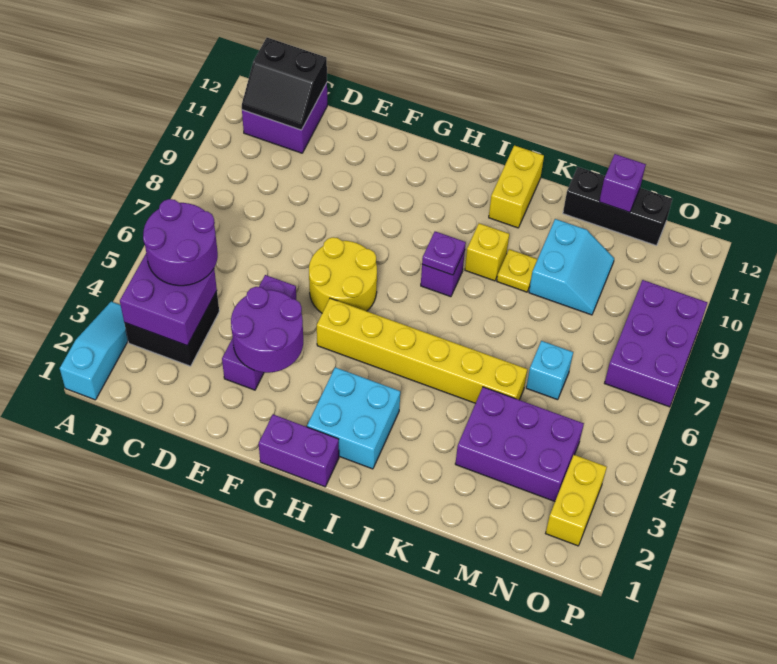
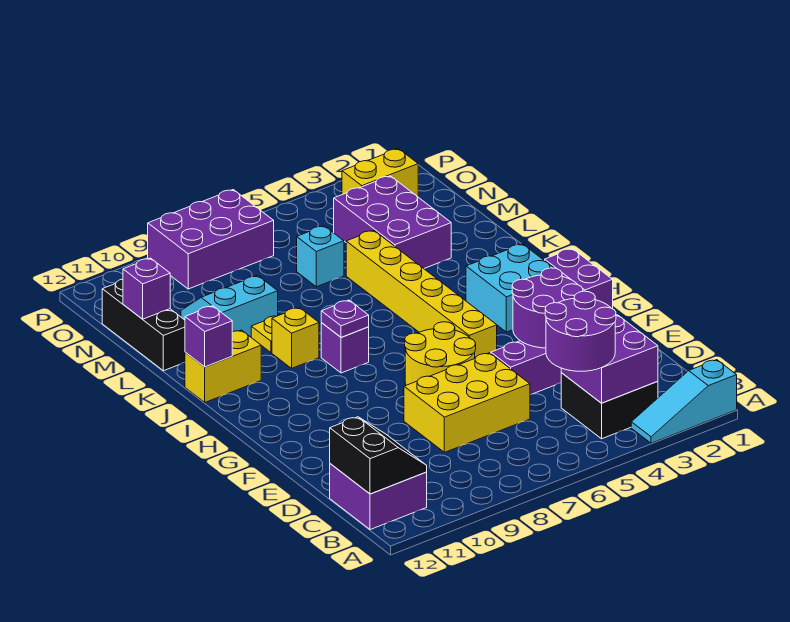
none -> yellow 2x3 brick [404,353,530,452]
none -> purple 1x1 brick [185,306,232,367]

